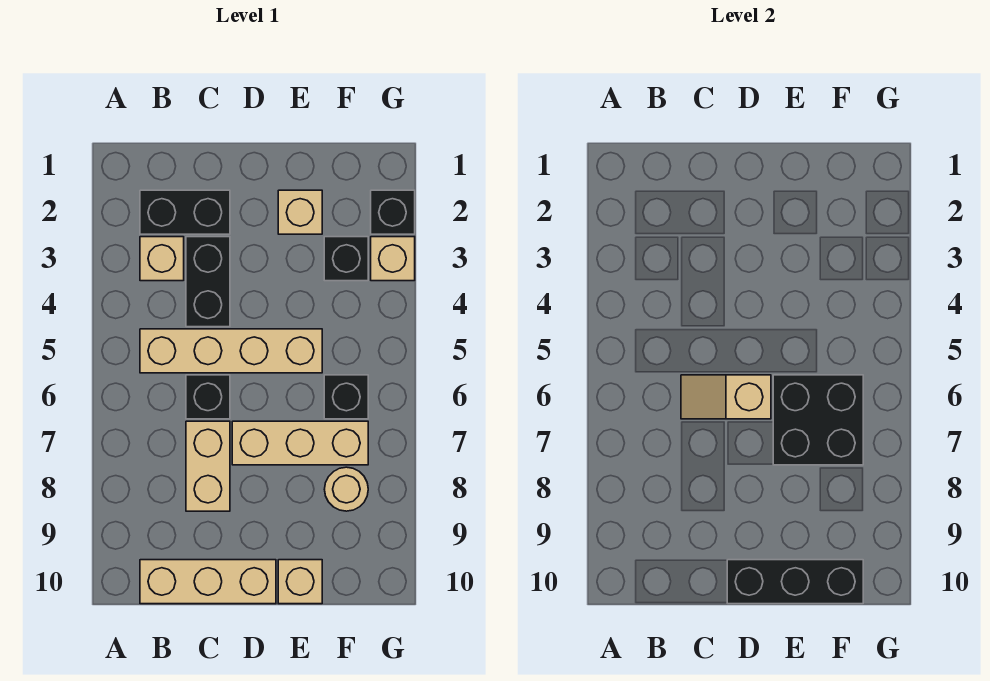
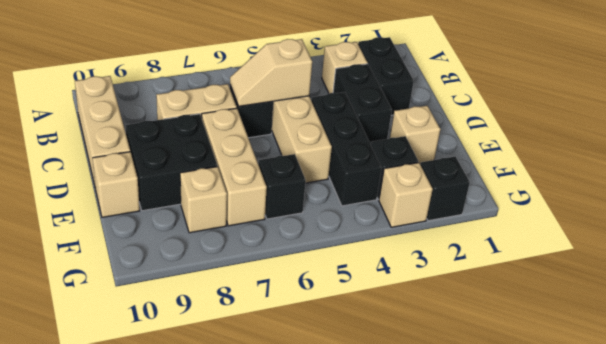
black 1x2 brick [186,237,230,327] -> black 1x2 brick turned to [333,64,392,144]
tan 1x2 slope [681,375,771,419] -> tan 1x2 slope turned to [230,39,312,106]
black 1x3 brick [727,560,863,604] -> black 1x3 brick moved to [311,92,381,206]
black 2x2 brick [773,375,863,465] -> black 2x2 brick moved to [125,114,217,211]
tan 1x1 round brick [324,467,368,511] -> tan 1x1 brick [180,167,227,233]

